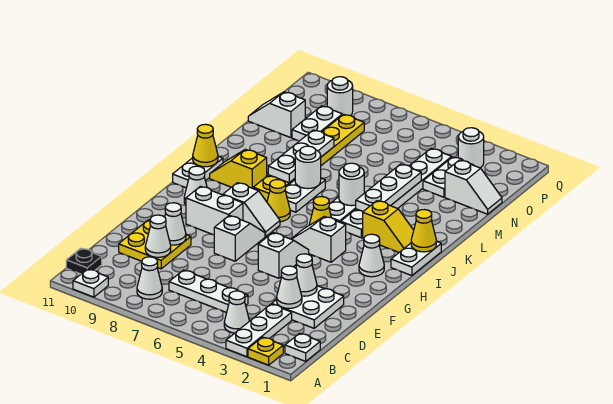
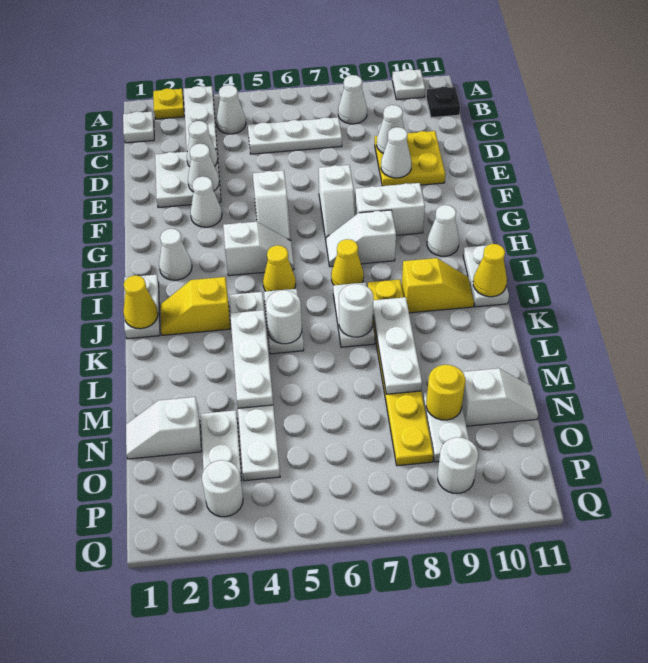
none -> white 1x1 cone [190,177,222,227]
none -> yellow 1x1 round brick [426,365,465,420]

